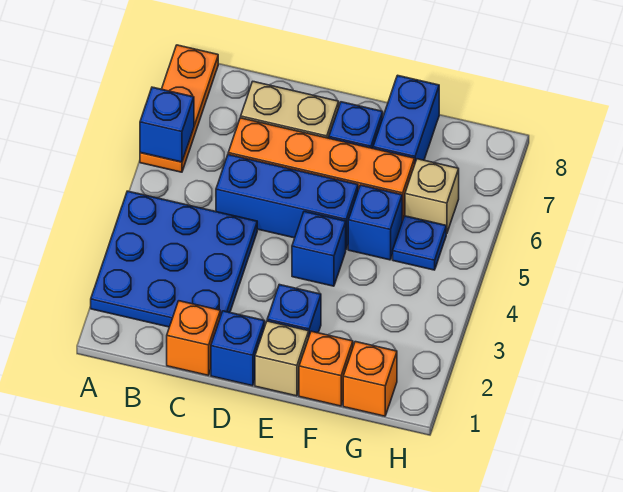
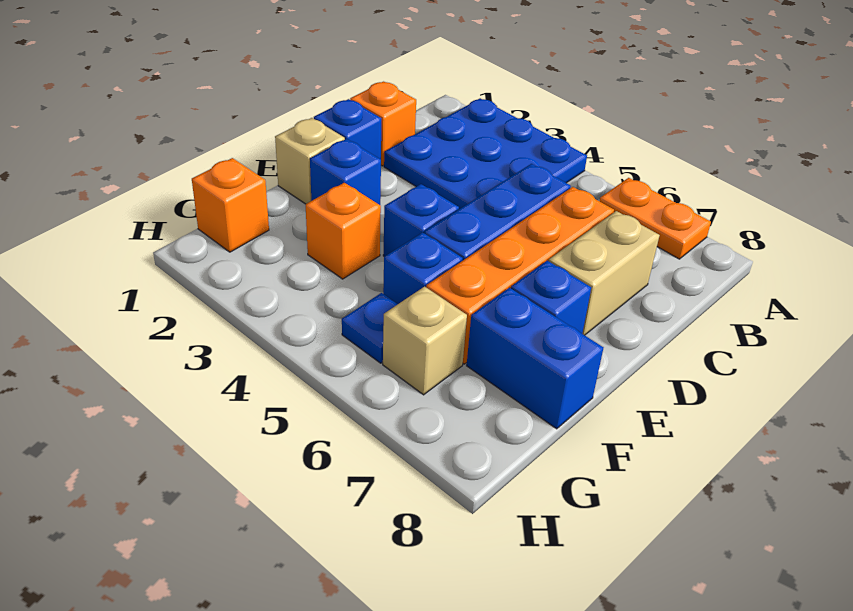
orange 1x3 plate [140,45,218,172] -> orange 1x2 plate [600,178,711,259]
blue 1x1 brick [140,87,194,162] -> none
orange 1x1 brick [299,331,353,406] -> orange 1x1 brick moved to [306,183,381,279]

